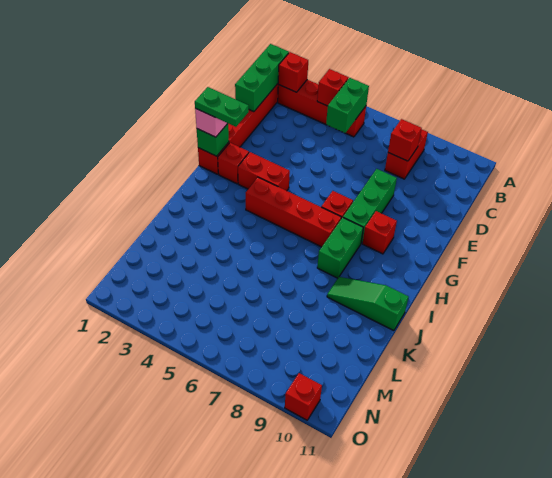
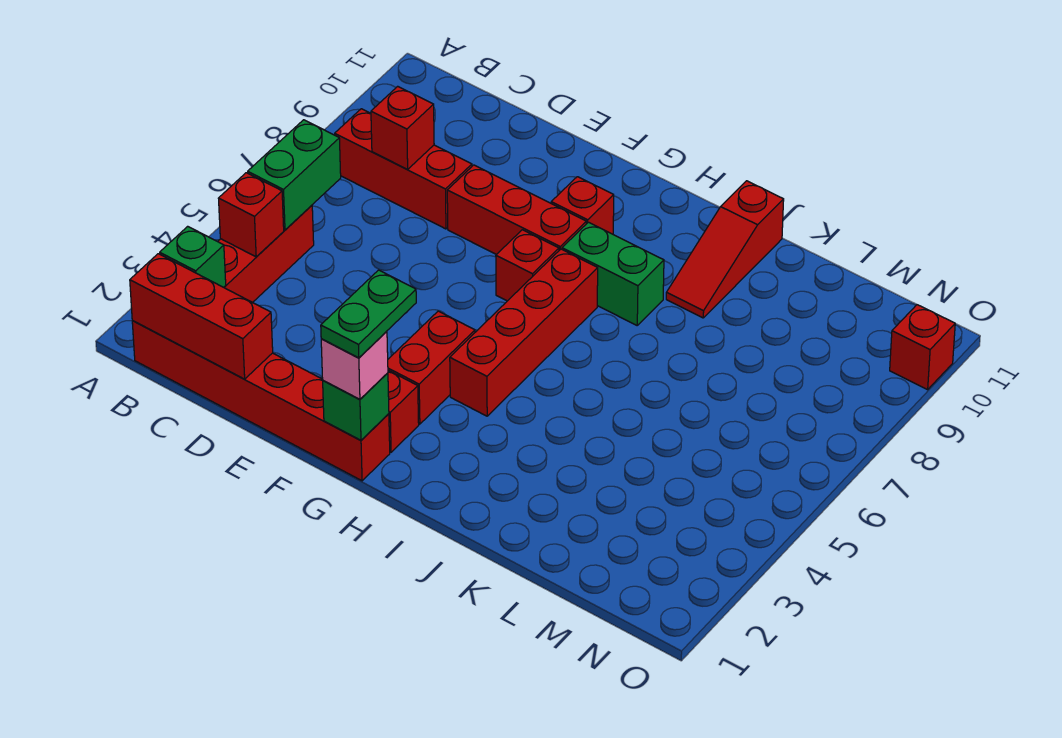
green 1x3 brick [235,44,289,112] -> red 1x3 brick [130,254,273,379]
red 1x1 brick [278,52,308,92] -> green 1x1 brick [160,226,226,287]
green 1x2 brick [326,78,369,133] -> green 1x2 brick turned to [248,120,341,230]
red 1x2 brick [385,130,428,179] -> red 1x3 brick [335,109,472,229]
green 1x3 brick [343,169,397,243] -> red 1x3 brick [447,165,586,255]
green 1x3 slope [327,277,408,331] -> red 1x3 slope [666,181,784,318]

